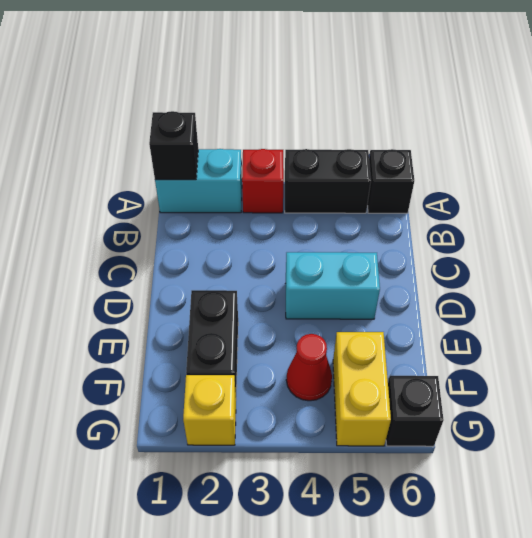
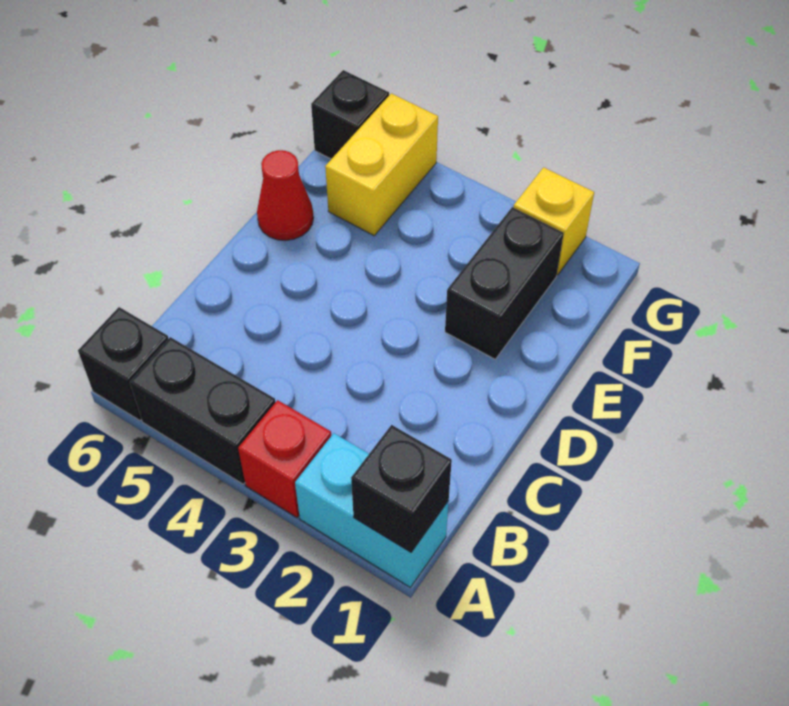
cyan 1x2 brick [286,252,380,319] -> none
red 1x1 cone [286,334,332,401] -> red 1x1 cone moved to [257,150,314,240]

